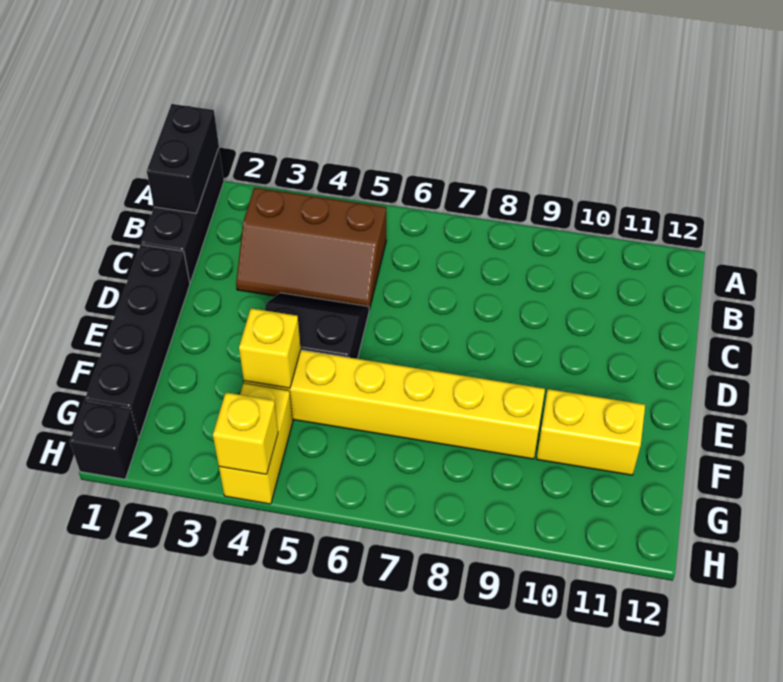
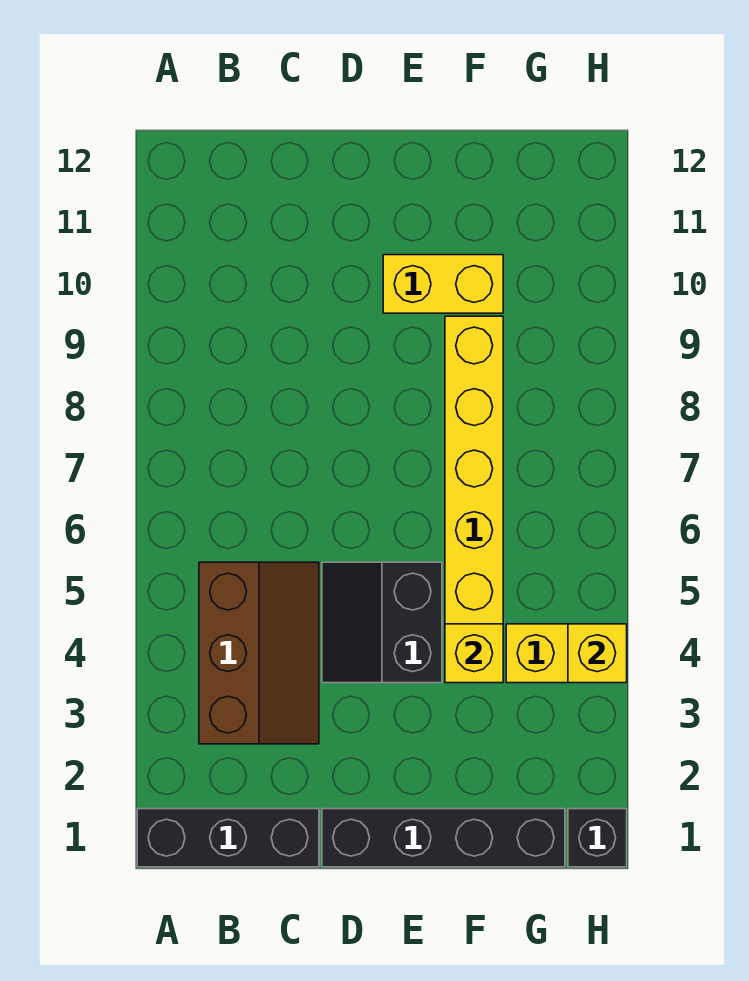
black 1x2 brick [147,104,219,213] -> none
yellow 1x2 brick [537,389,645,475] -> yellow 1x2 brick turned to [383,255,503,313]

